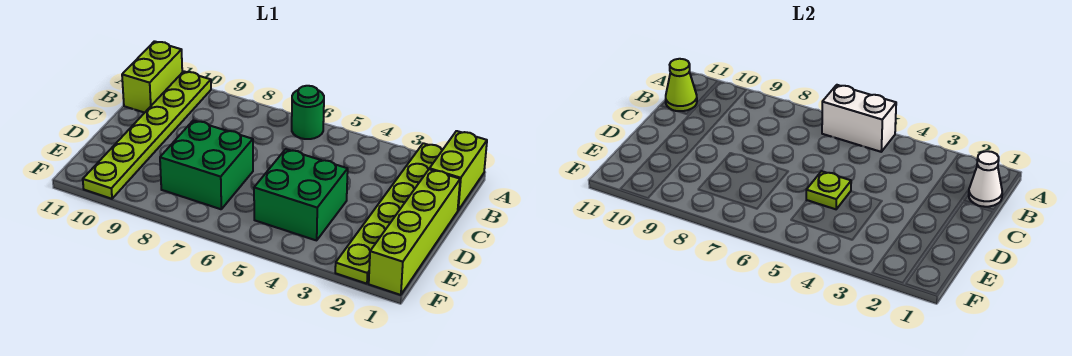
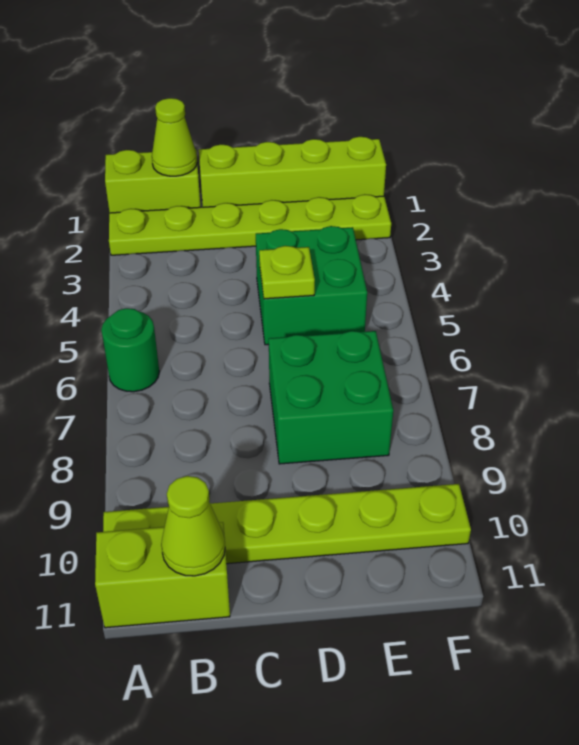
white 1x2 brick [822,85,896,152] -> none
white 1x1 cone [969,151,1002,207] -> lime 1x1 cone [152,98,197,176]

